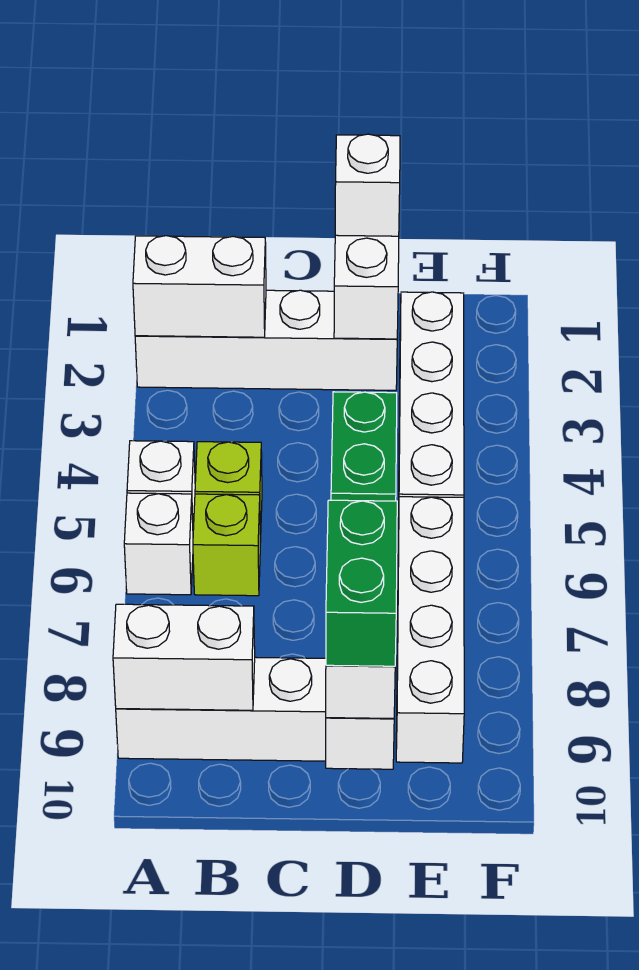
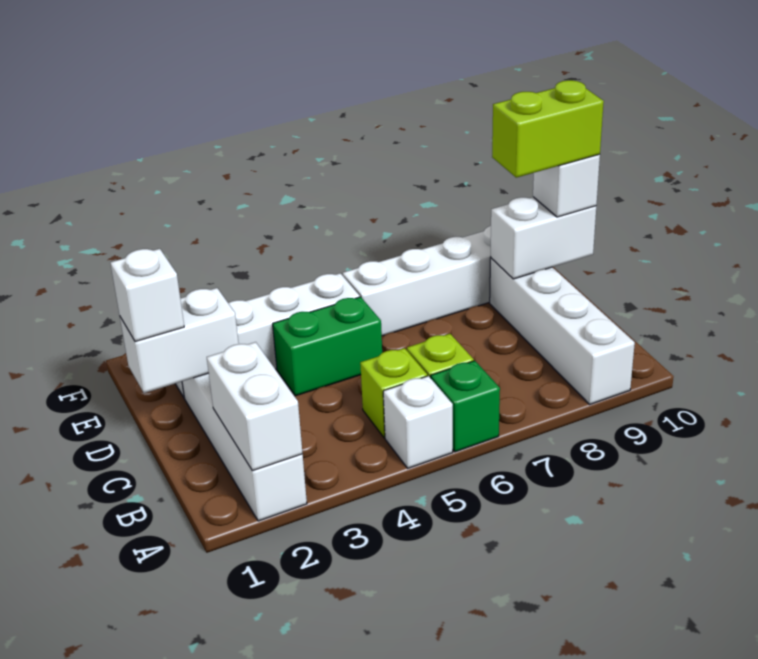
white 1x1 brick [124,493,193,595] -> green 1x1 brick [431,361,500,452]
white 1x2 brick [113,604,255,710] -> none
green 1x2 brick [326,500,397,666] -> lime 1x2 brick [492,80,604,178]

